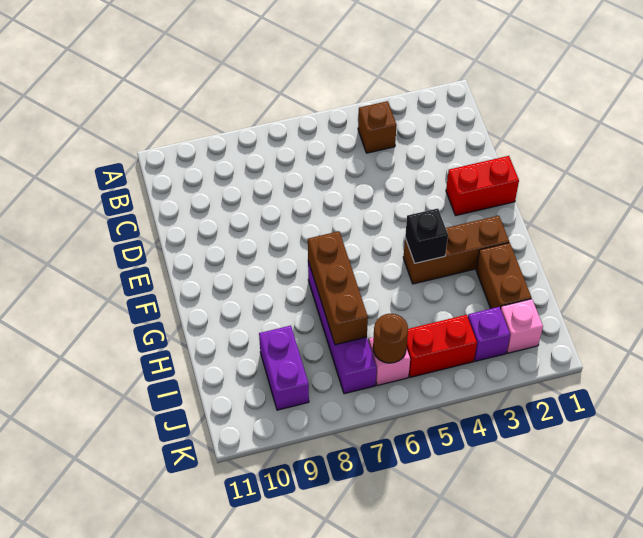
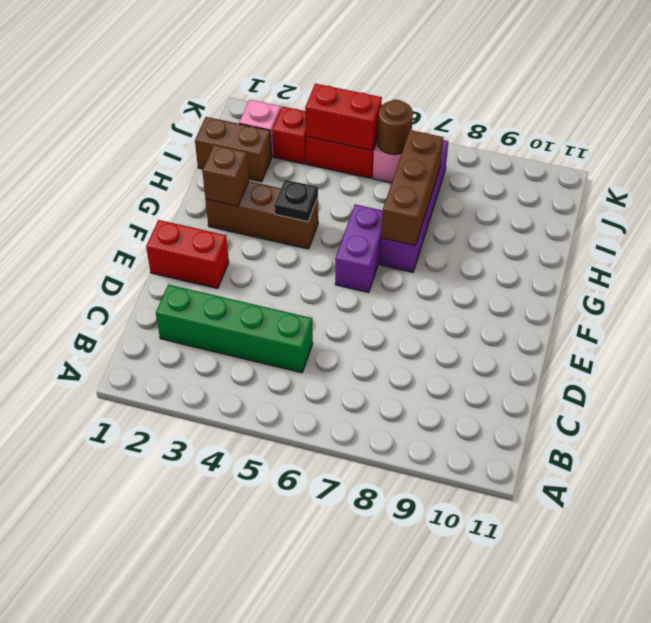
brown 1x1 brick [358,101,397,153] -> brown 1x1 brick moved to [202,145,249,206]
none -> green 1x4 brick [156,285,313,373]
black 1x1 brick [405,208,448,263] -> black 1x1 plate [274,180,318,222]
brown 1x2 brick [476,243,531,309] -> brown 1x2 brick turned to [195,117,272,182]
purple 1x2 brick [259,326,309,410] -> purple 1x2 brick moved to [335,204,383,293]
purple 1x1 brick [468,307,510,361] -> red 1x1 brick [272,106,306,164]
none -> red 1x2 brick [305,84,382,150]

